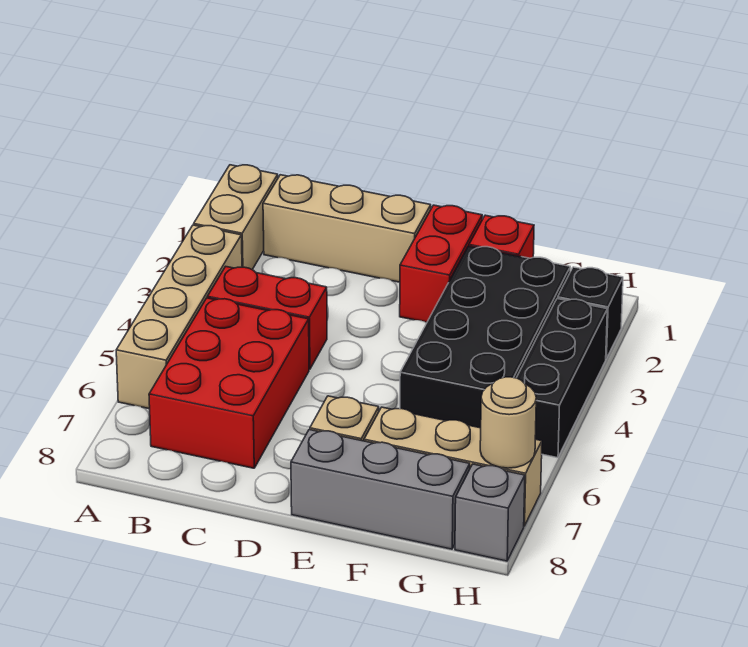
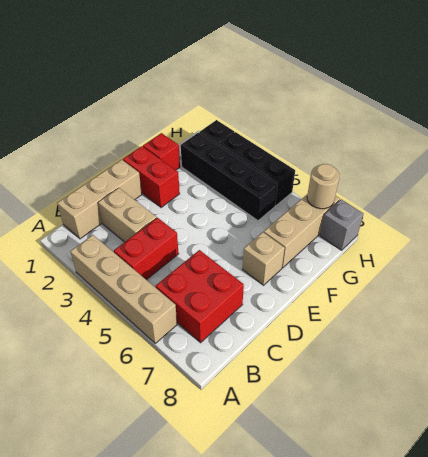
tan 1x2 brick [194,165,278,269] -> tan 1x2 brick moved to [98,188,157,242]
red 2x3 brick [149,298,309,468] -> red 2x2 brick [156,250,244,343]
grey 1x3 brick [291,430,470,549] -> none
black 2x4 brick [400,246,570,428] -> black 1x4 brick [181,133,277,221]

